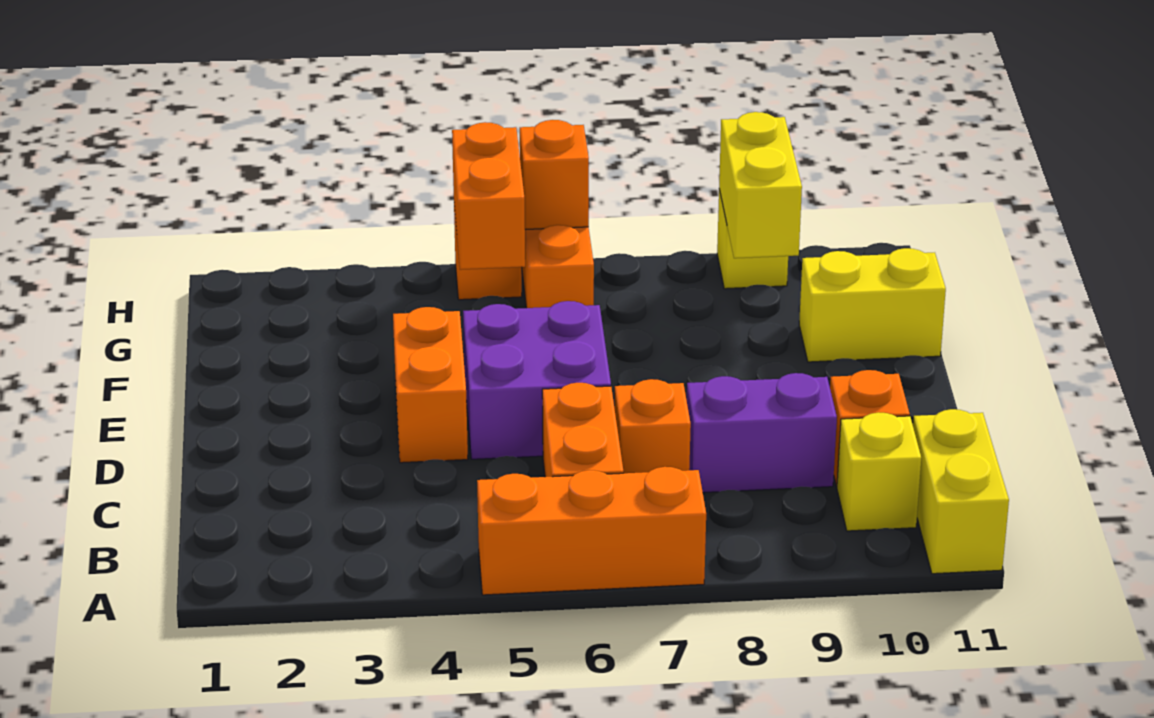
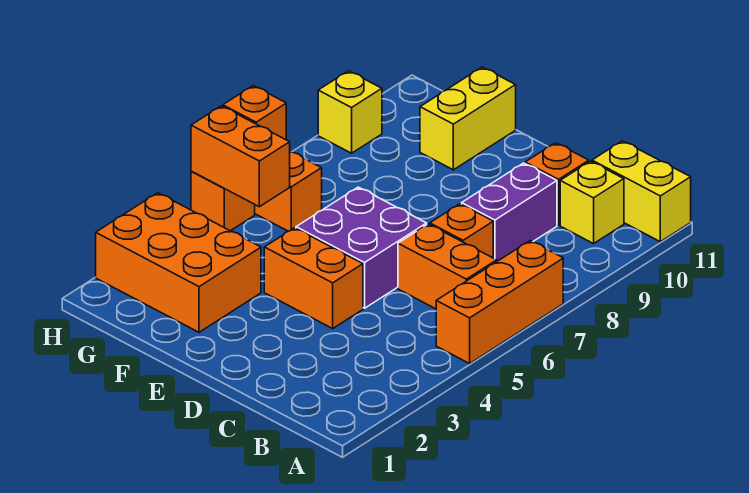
none -> orange 2x3 brick [96,193,261,332]
yellow 1x2 brick [719,112,802,258] -> none

